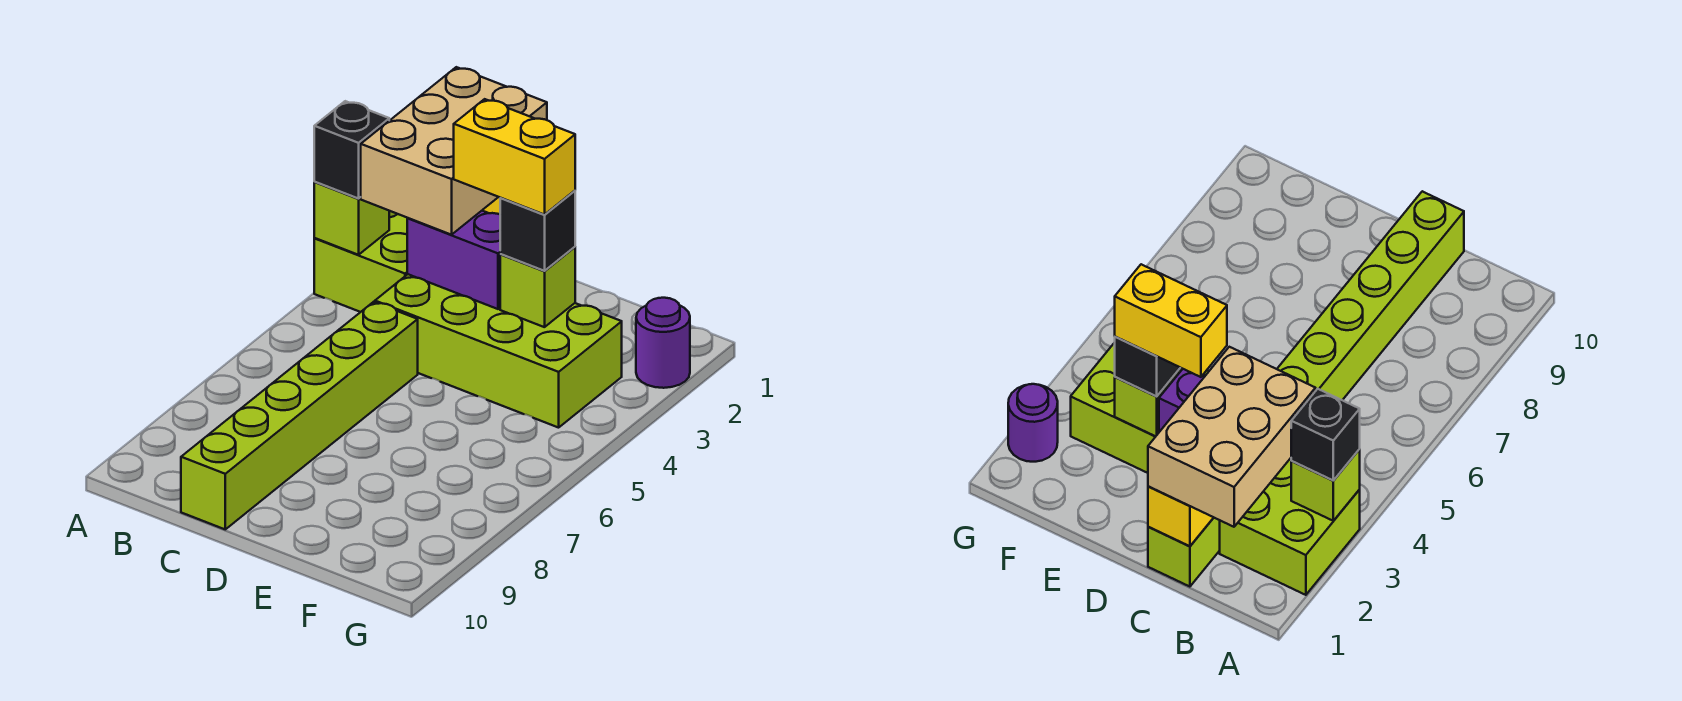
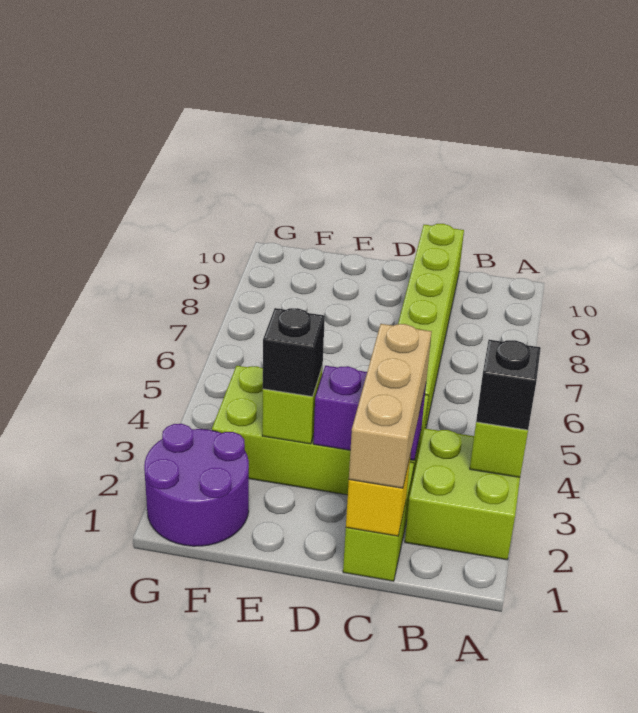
tan 2x3 brick [361,67,547,235] -> tan 1x3 brick [349,324,432,488]
yellow 1x2 brick [454,99,575,215] -> none
purple 1x1 round brick [636,298,690,388] -> purple 2x2 round brick [144,424,249,546]

